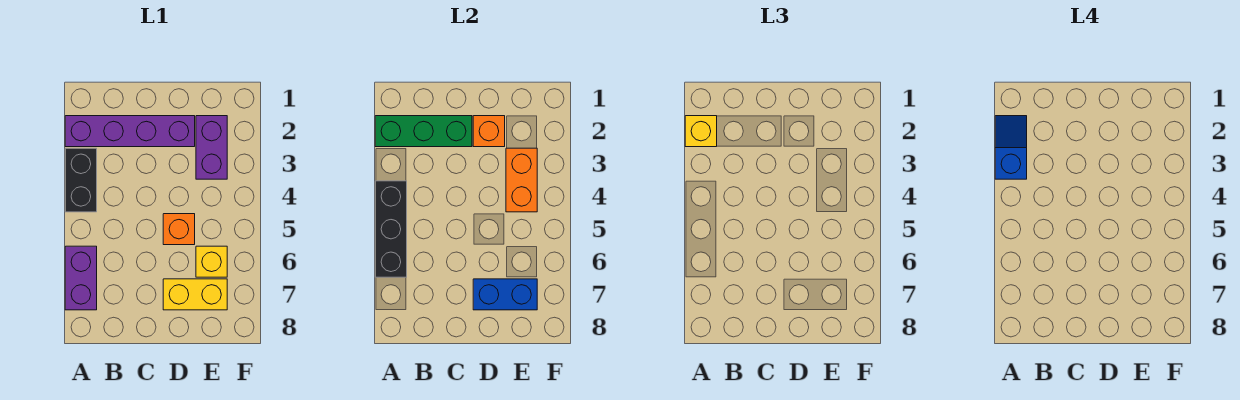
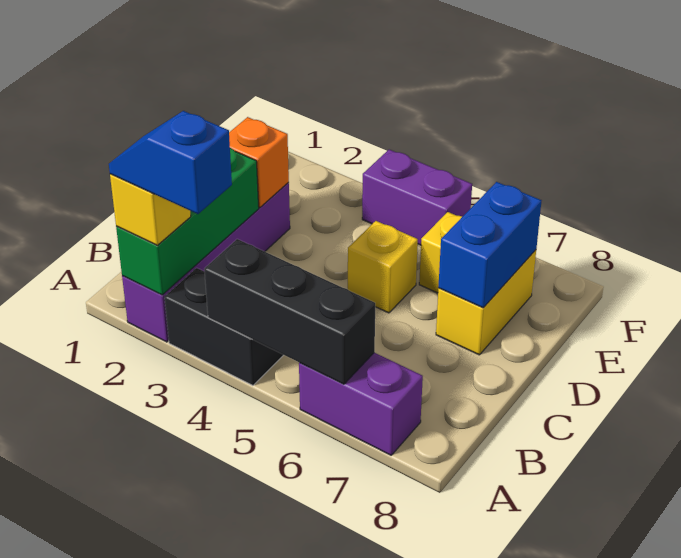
orange 1x1 brick [163,214,195,245] -> yellow 1x1 brick [348,221,418,313]
purple 1x2 brick [196,116,227,179] -> purple 1x2 brick moved to [362,150,472,245]
orange 1x2 brick [506,148,537,212] -> none

